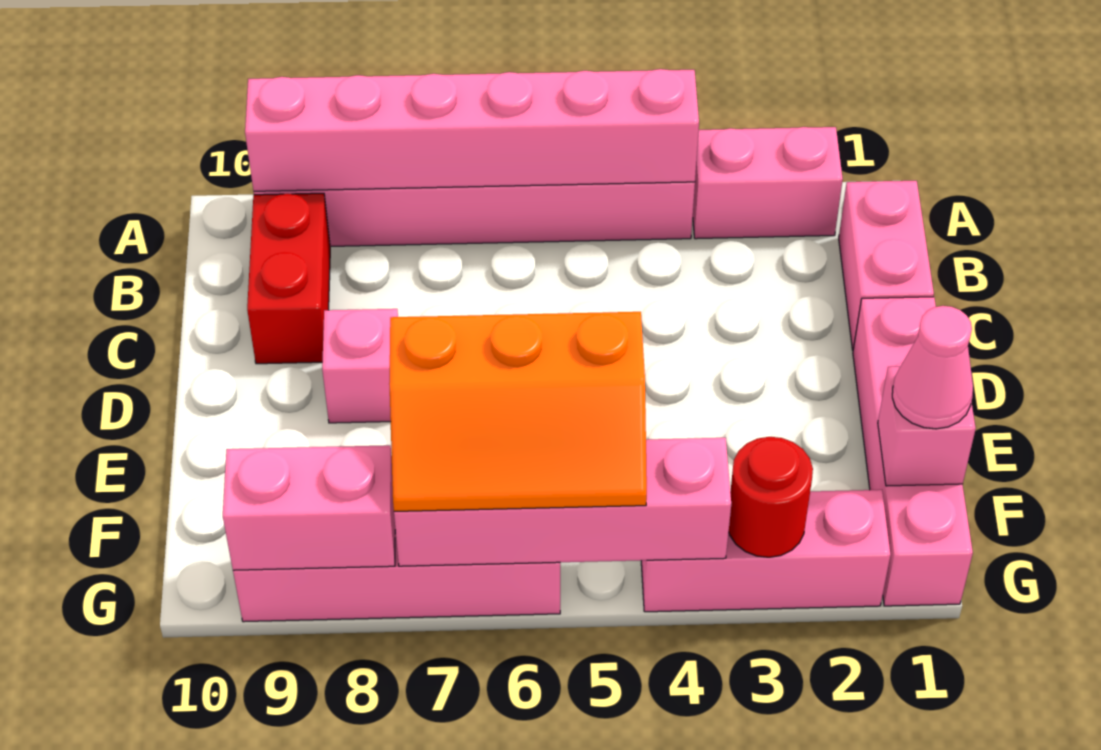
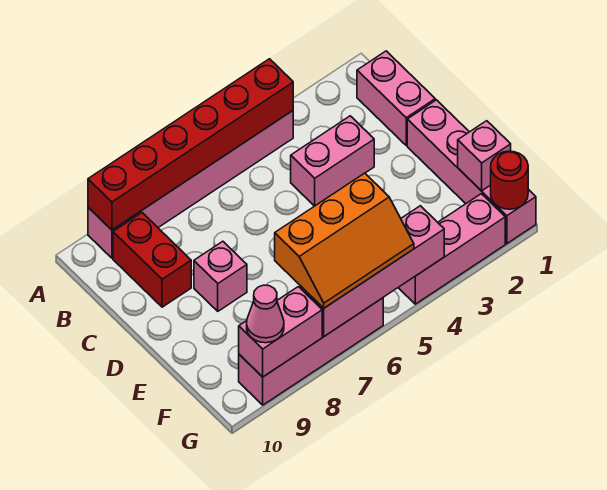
pink 1x2 brick [693,127,843,239] -> pink 1x2 brick moved to [291,116,374,206]
pink 1x6 brick [245,69,699,191] -> red 1x6 brick [88,59,293,230]
pink 1x1 cone [892,306,973,429] -> pink 1x1 cone moved to [247,285,284,343]
red 1x1 round brick [729,437,813,557] -> red 1x1 round brick moved to [491,151,528,209]

